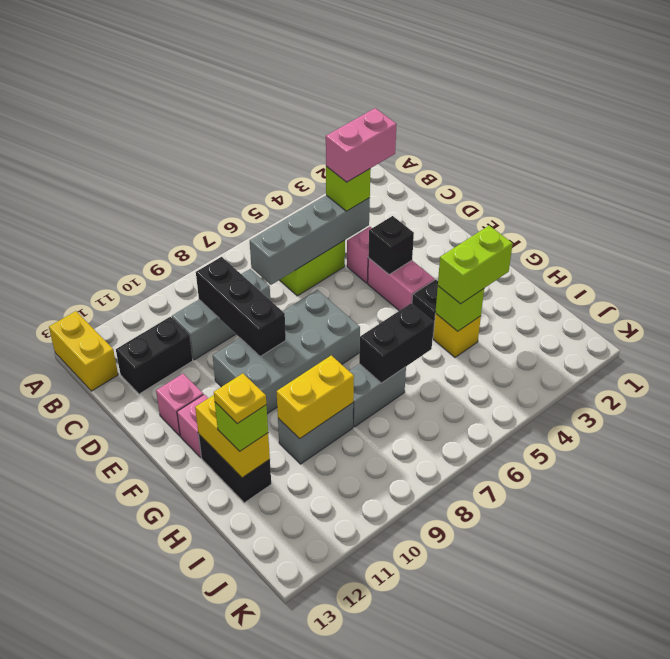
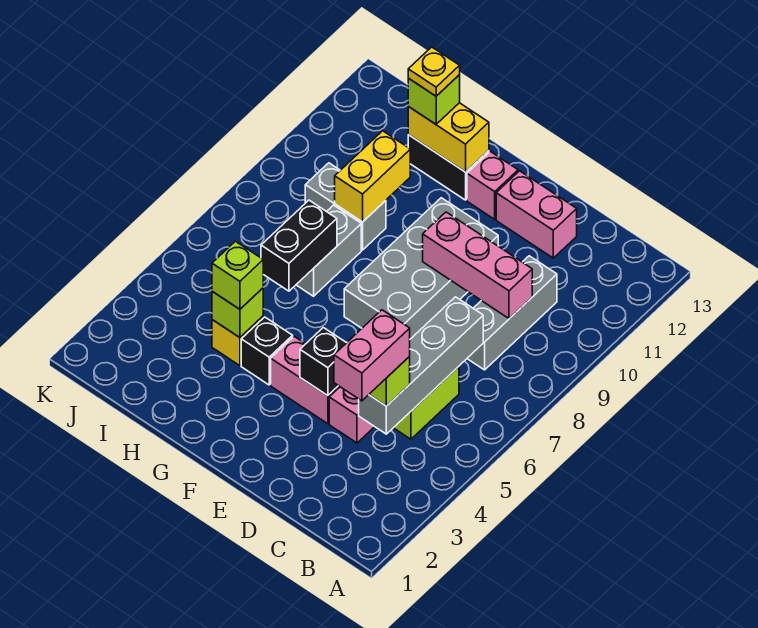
yellow 1x2 brick [49,311,118,391] -> none
black 1x3 brick [196,257,286,357] -> pink 1x3 brick [423,212,532,319]
black 1x2 brick [116,317,193,394] -> none
pink 1x1 brick [156,374,203,436] -> pink 1x2 brick [496,171,577,258]
lime 1x2 brick [438,226,513,304] -> lime 1x1 brick [212,241,263,309]
grey 1x2 brick [278,403,353,464] -> grey 1x2 brick turned to [305,163,386,250]

